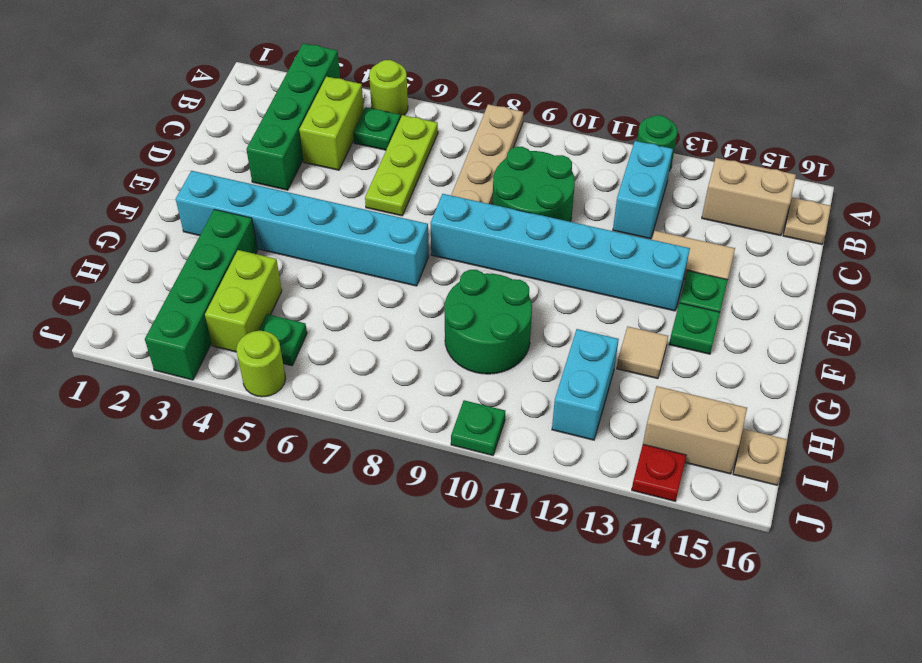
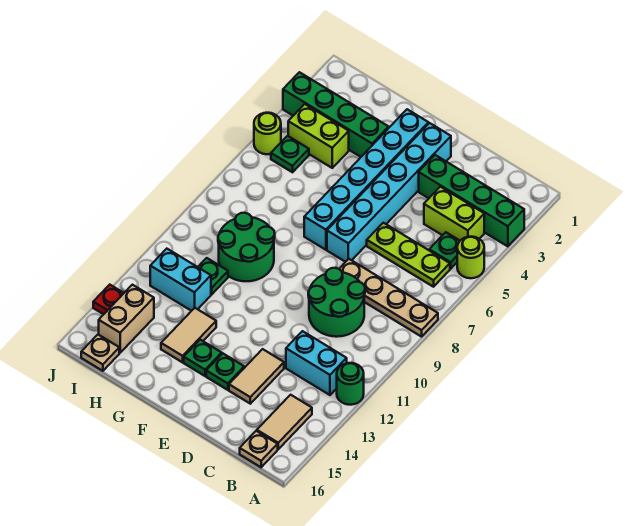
tan 1x2 brick [702,158,796,236] -> tan 1x2 tile [257,395,312,449]
cyan 1x6 brick [430,194,690,311] -> cyan 1x6 brick moved to [327,123,451,262]
tan 1x1 tile [617,327,668,379] -> tan 1x2 tile [161,308,216,362]
green 1x1 plate [451,400,505,455] -> green 1x1 plate moved to [198,258,228,294]

